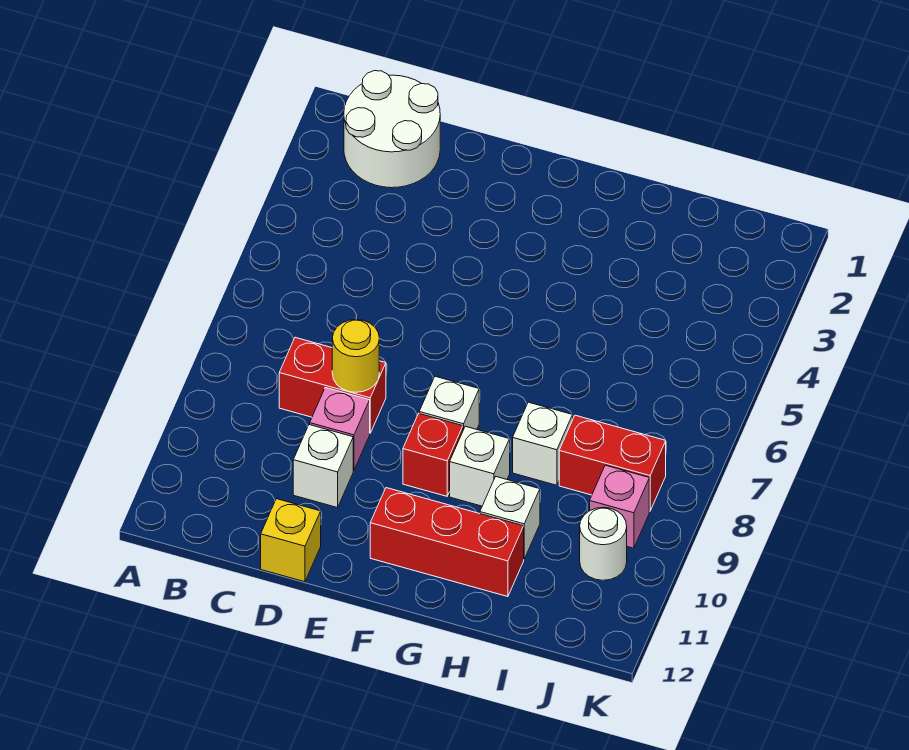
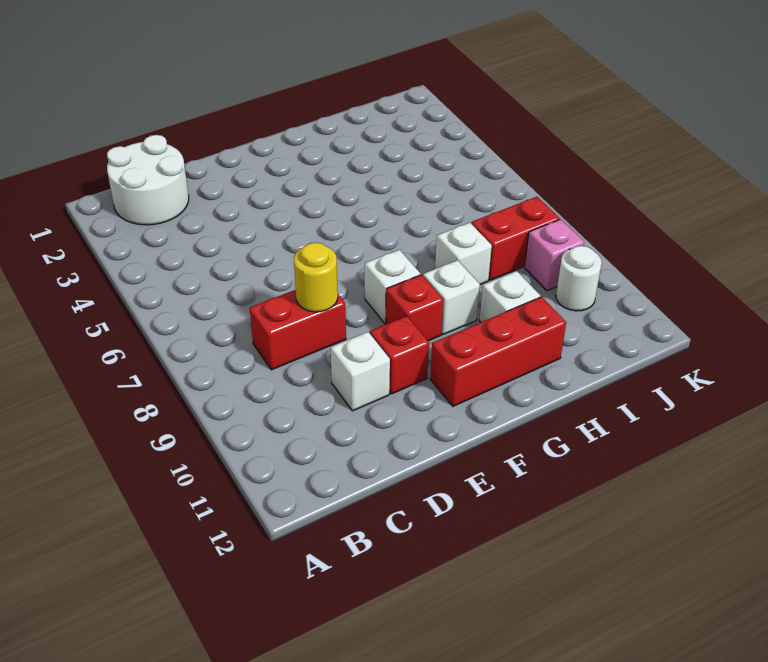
pink 1x1 brick [310,387,370,470] -> none
yellow 1x1 brick [261,499,321,582] -> none
none -> red 1x1 brick [370,316,429,394]

